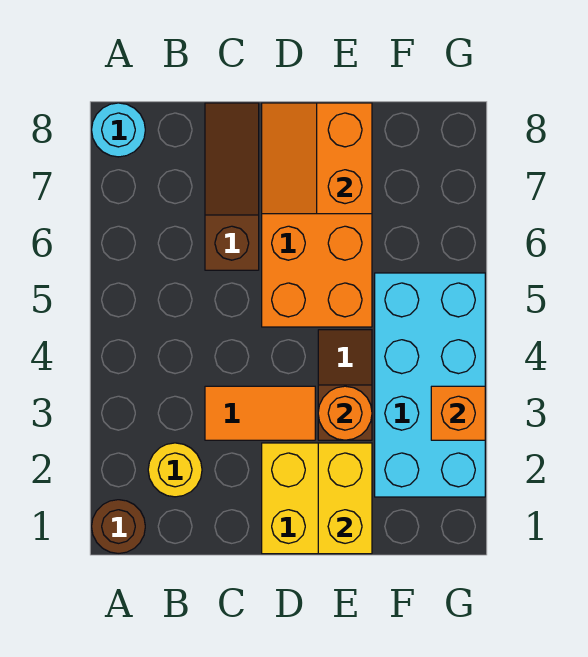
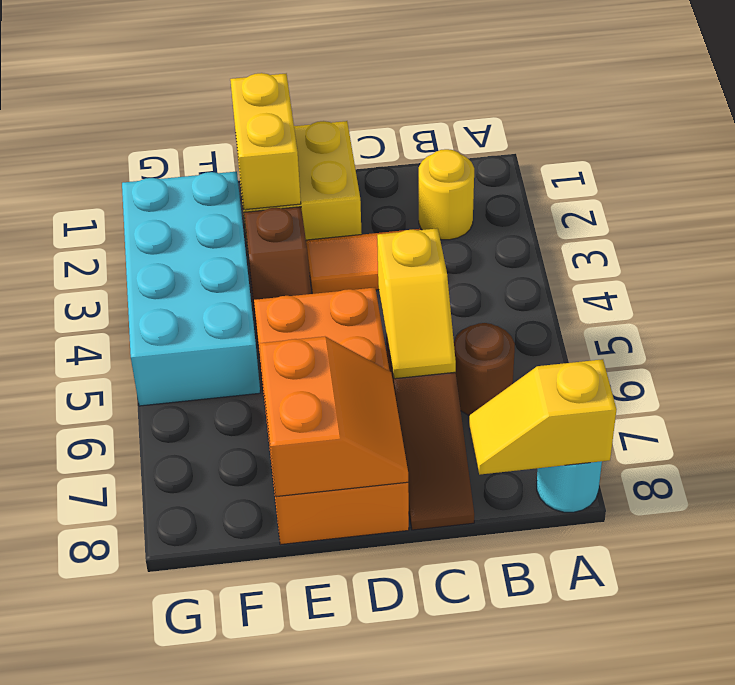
brown 1x1 round brick [92,500,145,554] -> brown 1x1 round brick moved to [454,323,515,415]
none -> yellow 1x2 slope [469,359,616,475]
none -> yellow 1x2 slope [377,228,456,379]
orange 1x1 round brick [318,386,372,440] -> none
orange 1x1 brick [431,386,485,440] -> none

